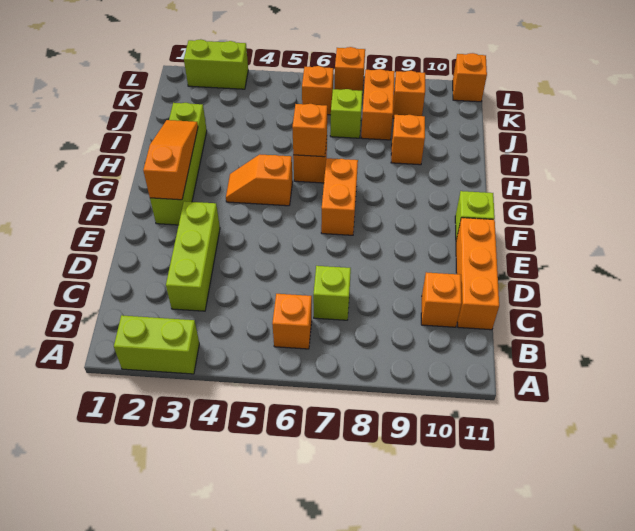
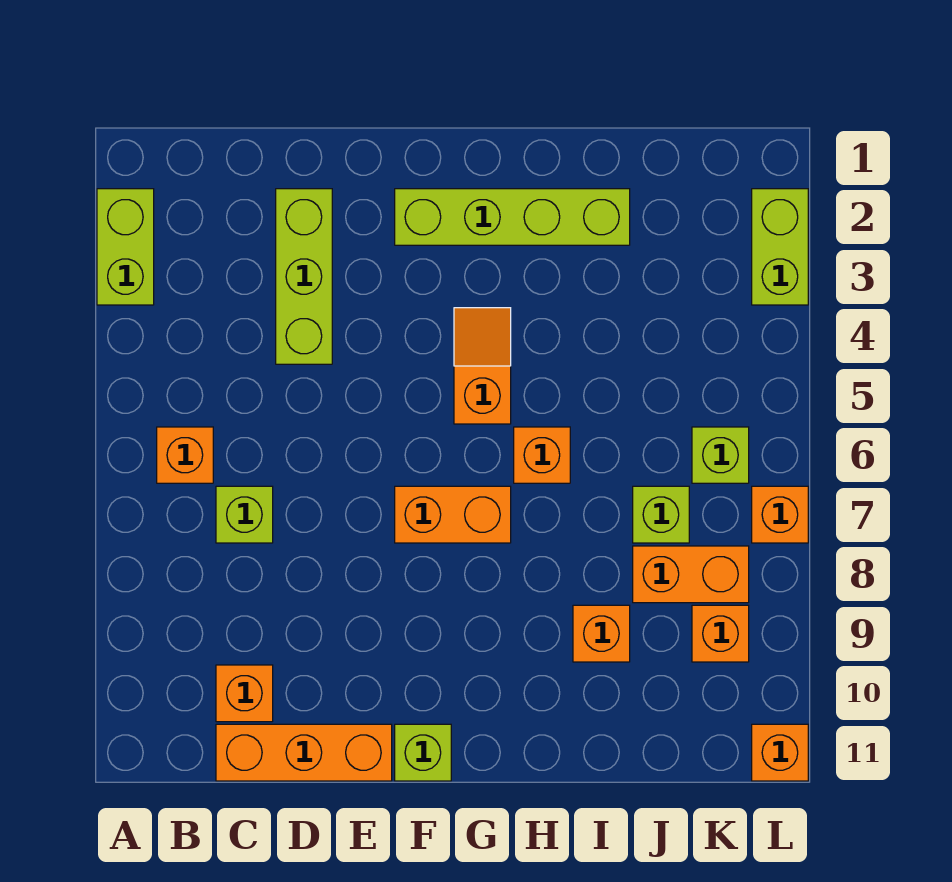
lime 1x3 brick [166,201,220,311] -> lime 1x3 brick turned to [276,189,332,364]
orange 1x3 slope [143,120,198,200] -> none
orange 1x1 brick [292,104,327,157] -> none
orange 1x1 brick [302,66,333,115] -> lime 1x1 brick [692,427,749,483]

